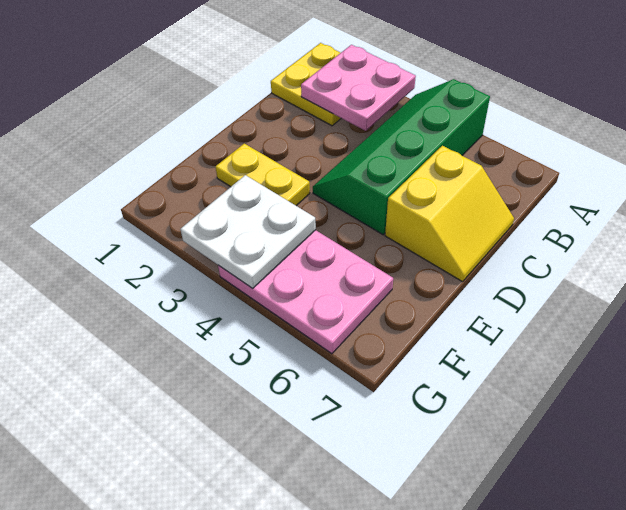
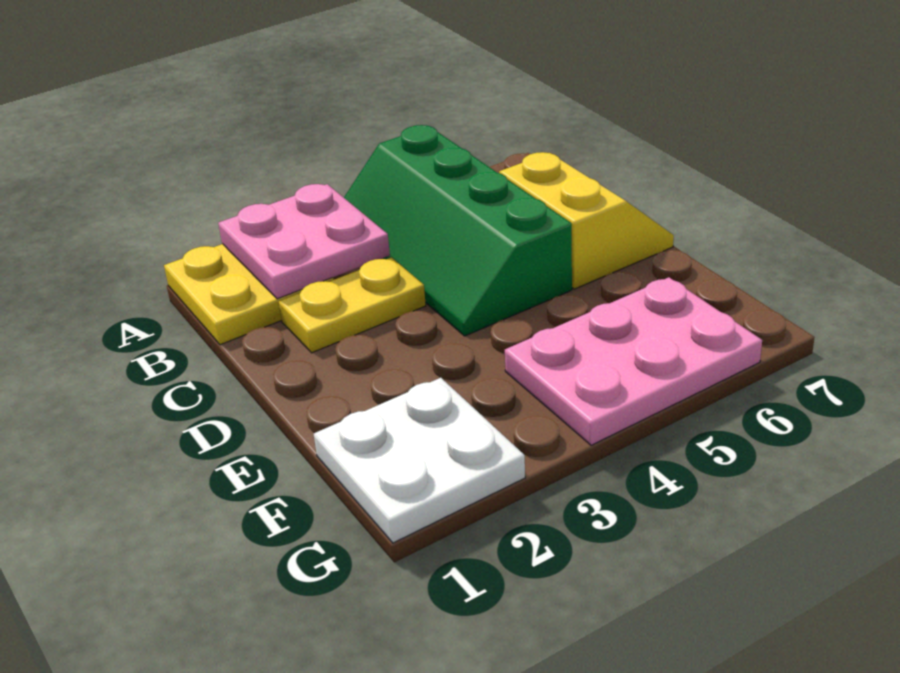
yellow 1x2 plate [216,144,310,206] -> yellow 1x2 plate moved to [279,258,426,353]
white 2x2 plate [180,175,316,288] -> white 2x2 plate moved to [314,378,525,543]

